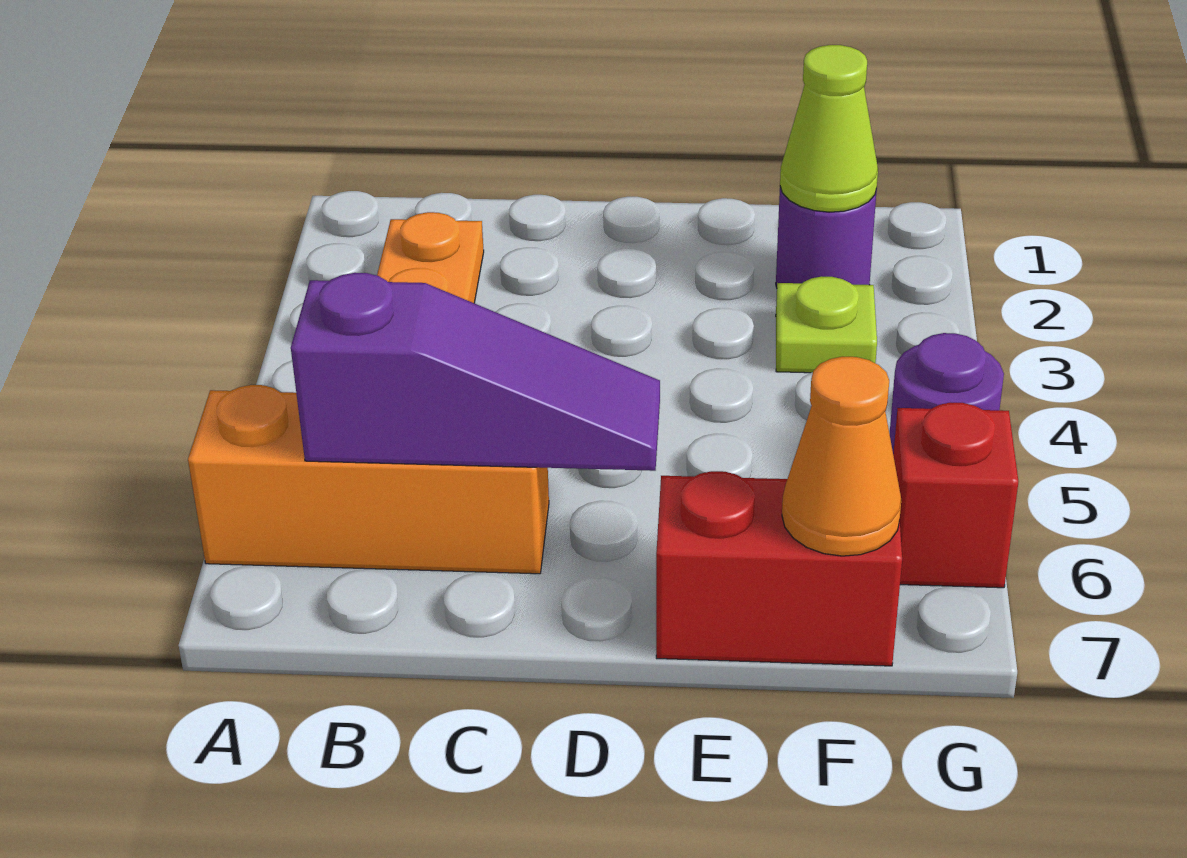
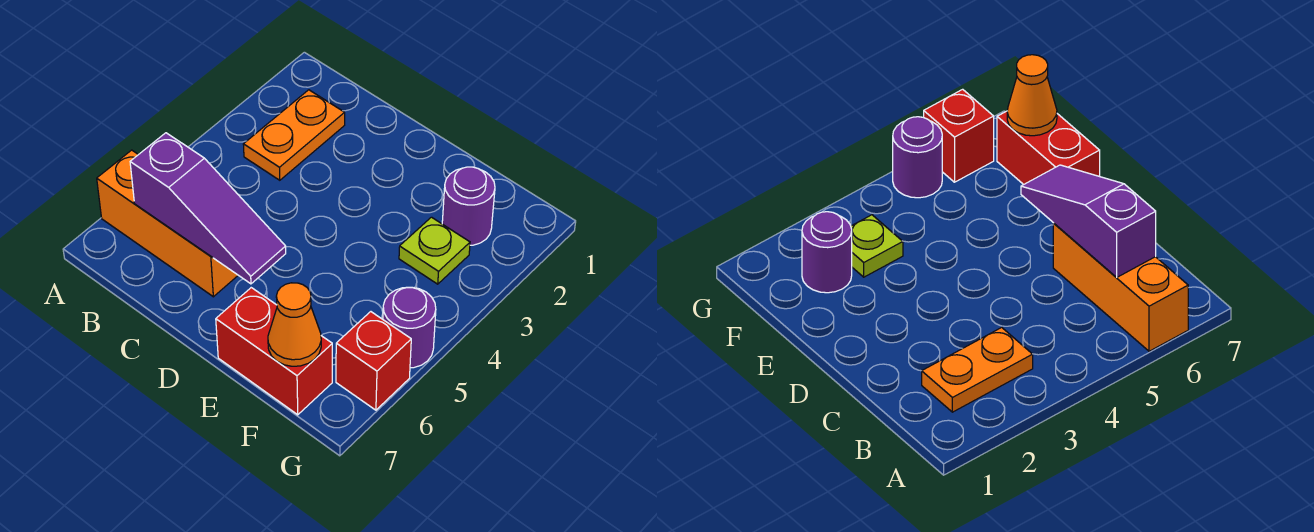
lime 1x1 cone [780,45,878,212] -> none

